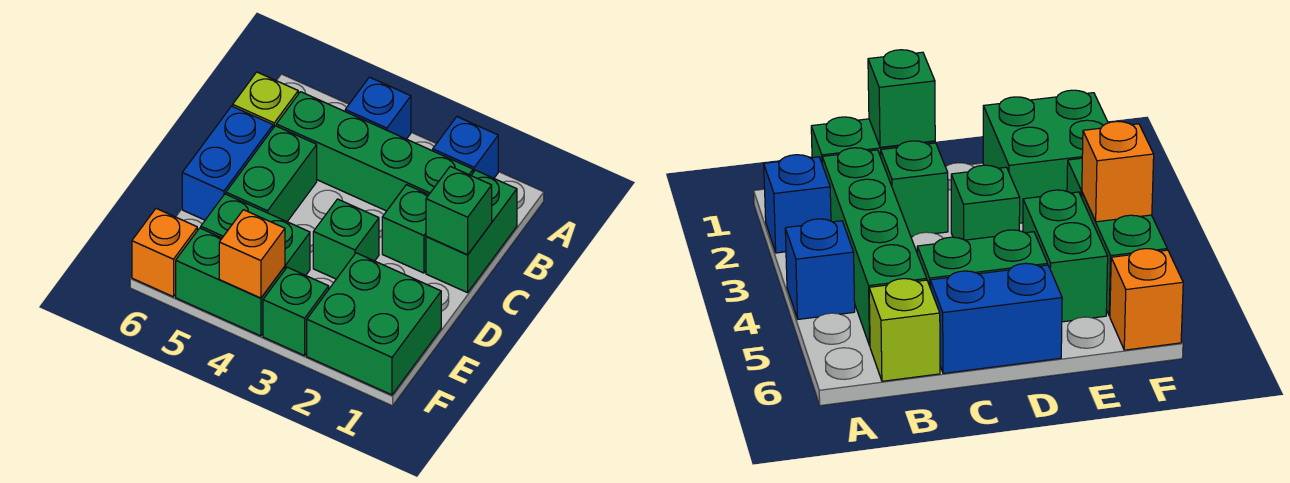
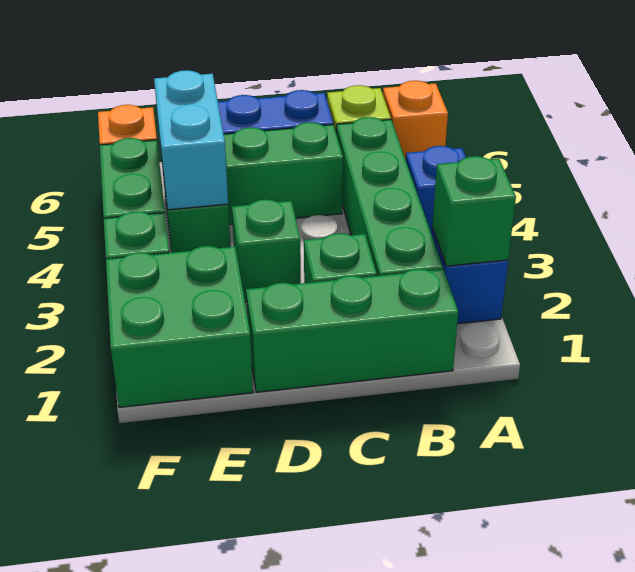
green 1x2 brick [426,170,517,293] -> green 1x3 brick [246,269,458,392]
green 1x1 brick [426,166,492,255] -> green 1x1 brick moved to [432,156,516,266]
none -> cyan 1x2 brick [154,70,228,210]
orange 1x1 brick [219,210,285,298] -> orange 1x1 brick moved to [383,81,448,159]

